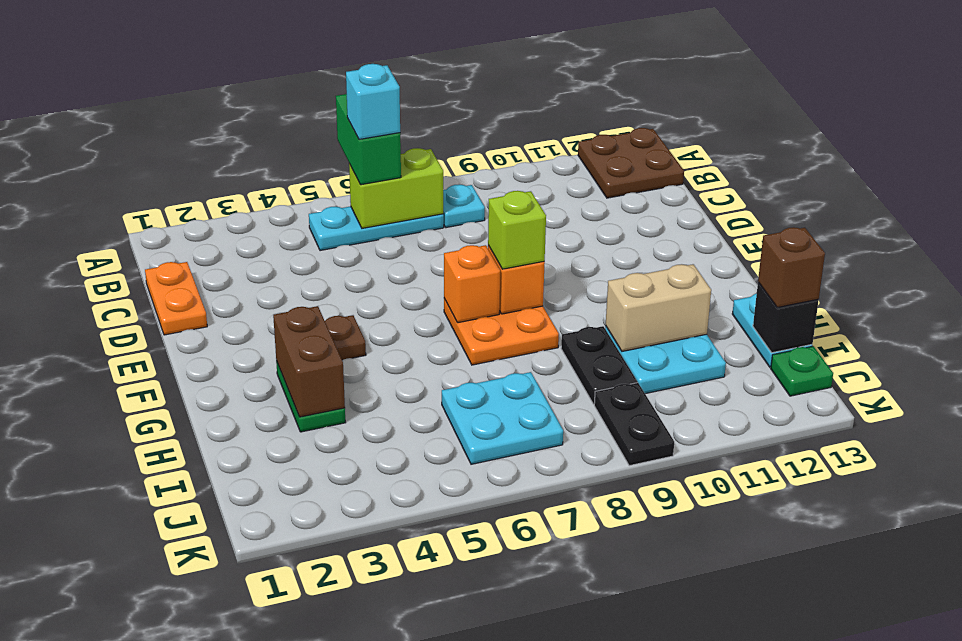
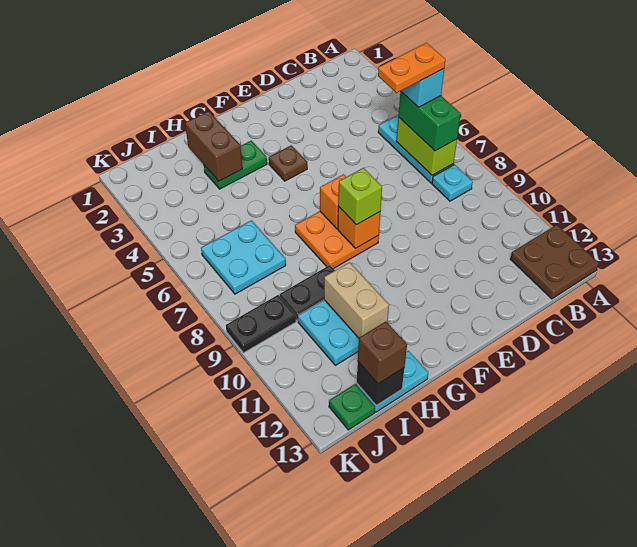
green 1x2 brick [336,94,401,185] -> green 1x2 brick turned to [398,91,461,151]
orange 1x2 plate [145,262,207,335] -> orange 1x2 plate moved to [378,43,445,93]
brown 1x2 brick [273,306,345,417] -> brown 1x2 brick turned to [185,111,242,181]

